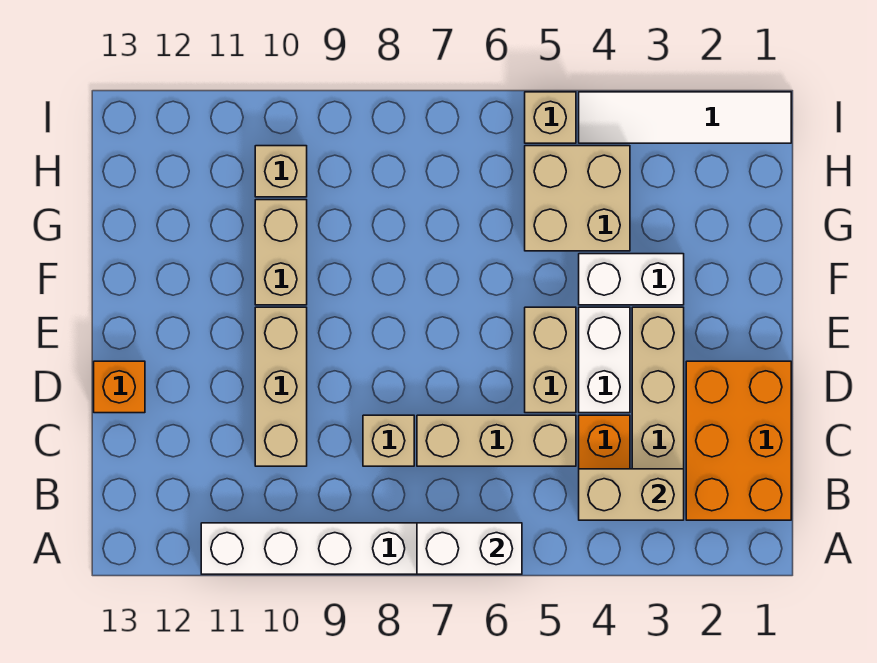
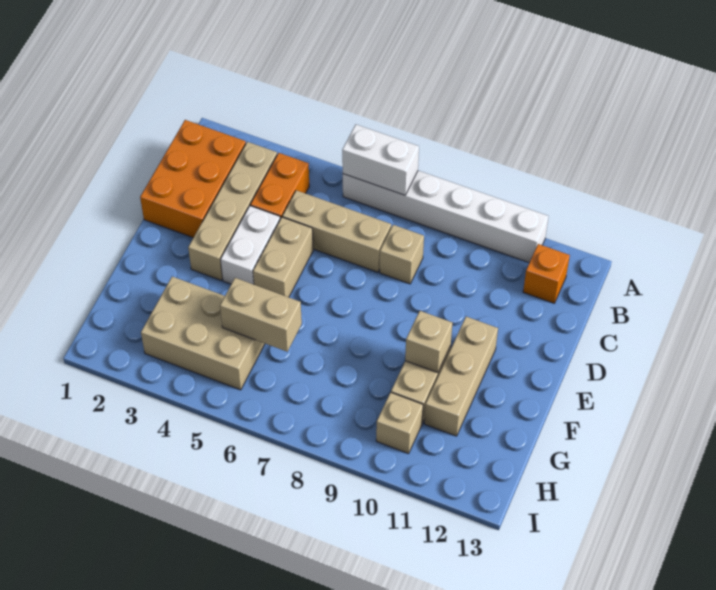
tan 1x2 brick [579,469,684,520] -> tan 1x2 brick moved to [220,278,302,352]
tan 1x3 brick [255,307,307,466] -> tan 1x3 brick moved to [424,317,498,436]
orange 1x1 brick [94,361,145,413] -> orange 1x1 brick moved to [523,244,570,303]
white 1x2 brick [579,254,684,305] -> none
tan 2x2 brick [525,146,630,251] -> tan 2x3 brick [141,277,265,390]
white 1x4 tile [579,92,791,143] -> none
tan 1x1 brick [525,92,576,143] -> tan 1x1 brick moved to [405,311,452,373]

